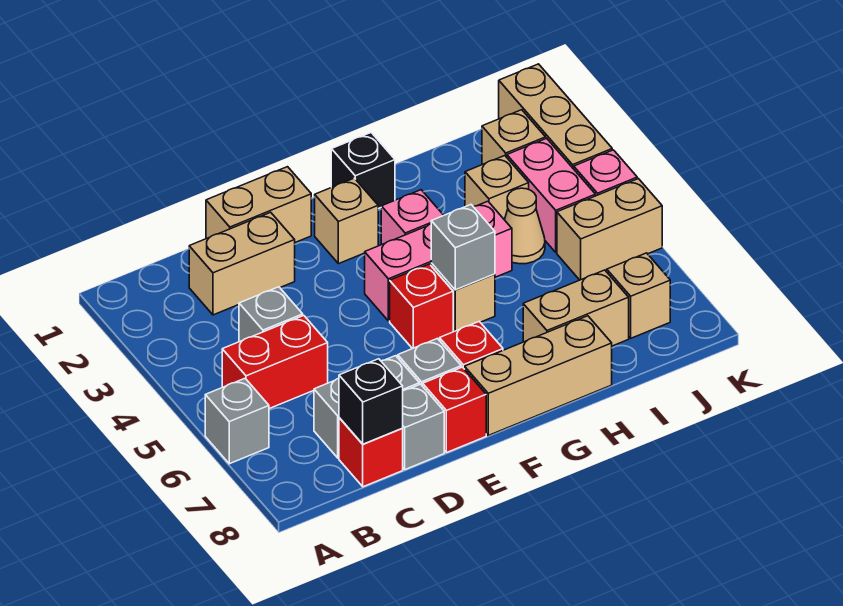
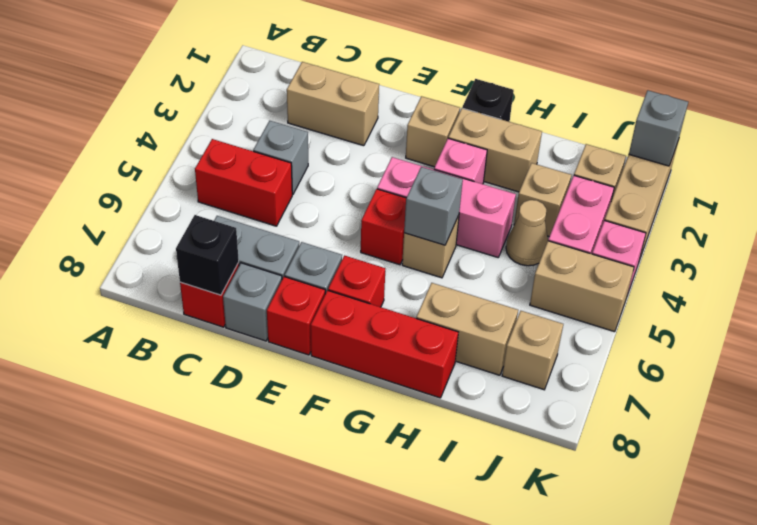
grey 1x1 brick [205,378,269,464] -> grey 1x1 brick moved to [629,90,688,166]
tan 1x2 brick [206,167,311,242] -> tan 1x2 brick moved to [448,108,542,192]
tan 1x3 brick [465,316,612,435] -> red 1x3 brick [311,290,458,398]

